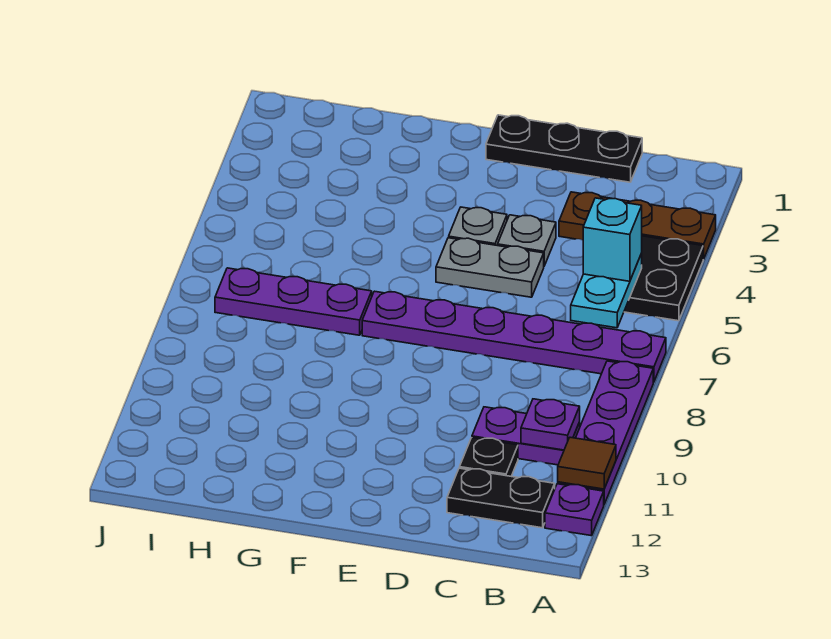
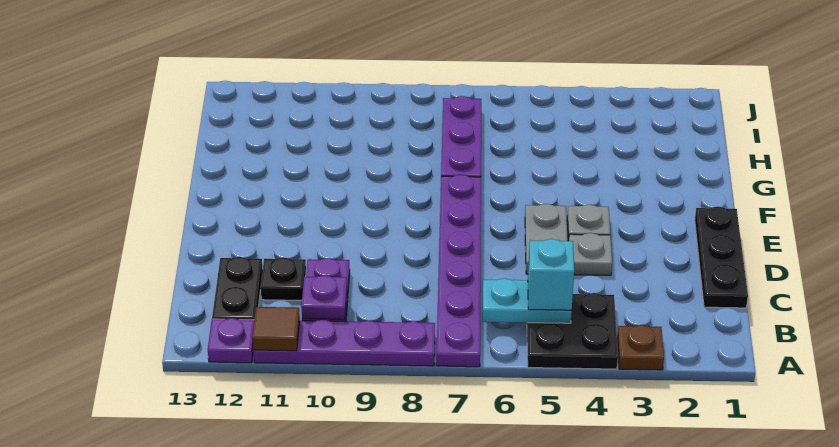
brown 1x3 plate [559,192,716,259] -> brown 1x1 plate [617,325,664,370]

